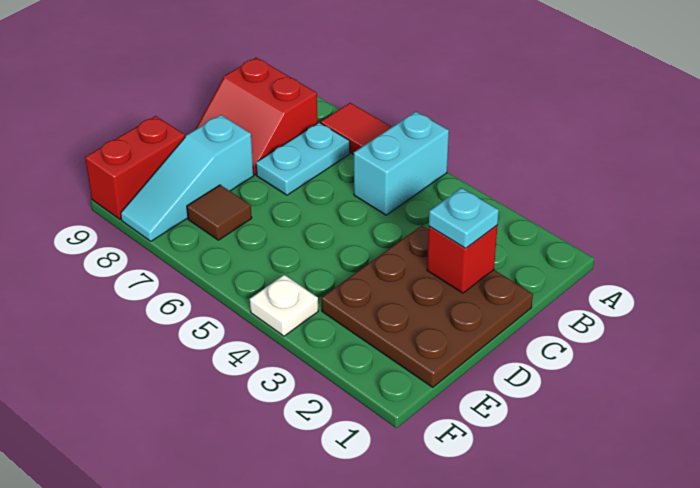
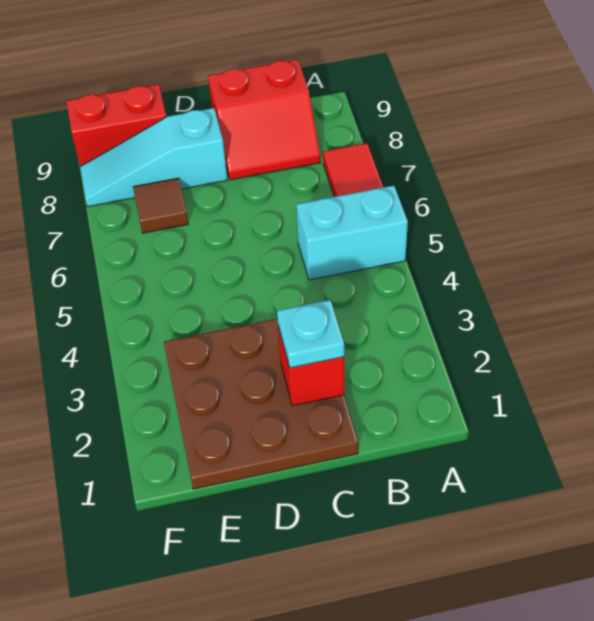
cyan 1x2 plate [256,123,350,195] -> none
red 2x2 slope [195,58,318,175] -> red 2x2 slope turned to [208,59,320,180]
white 1x1 plate [250,275,318,336] -> none

